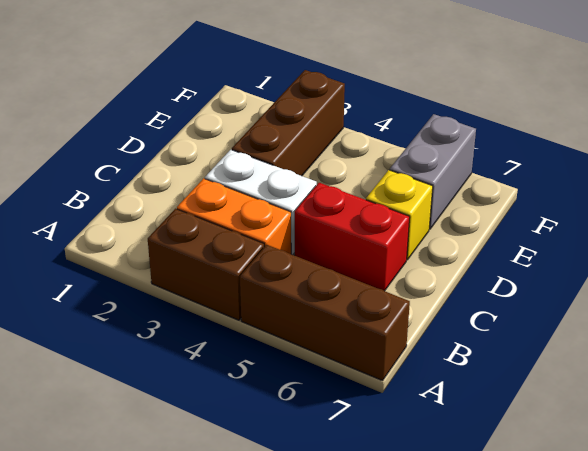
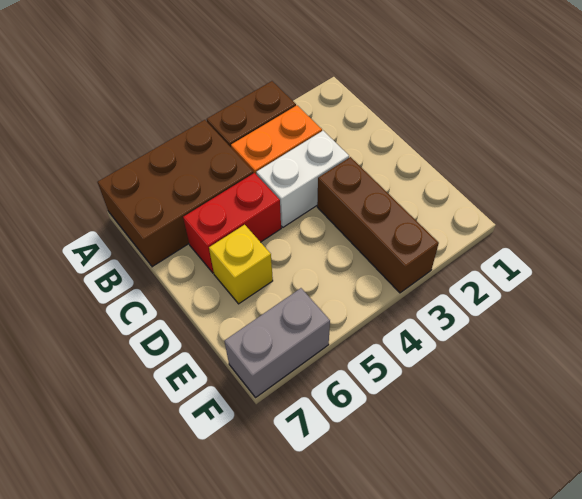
brown 1x3 brick [240,245,410,381] -> brown 2x3 brick [98,120,253,267]
grey 1x2 brick [390,114,476,229] -> grey 1x2 brick turned to [224,288,330,398]

